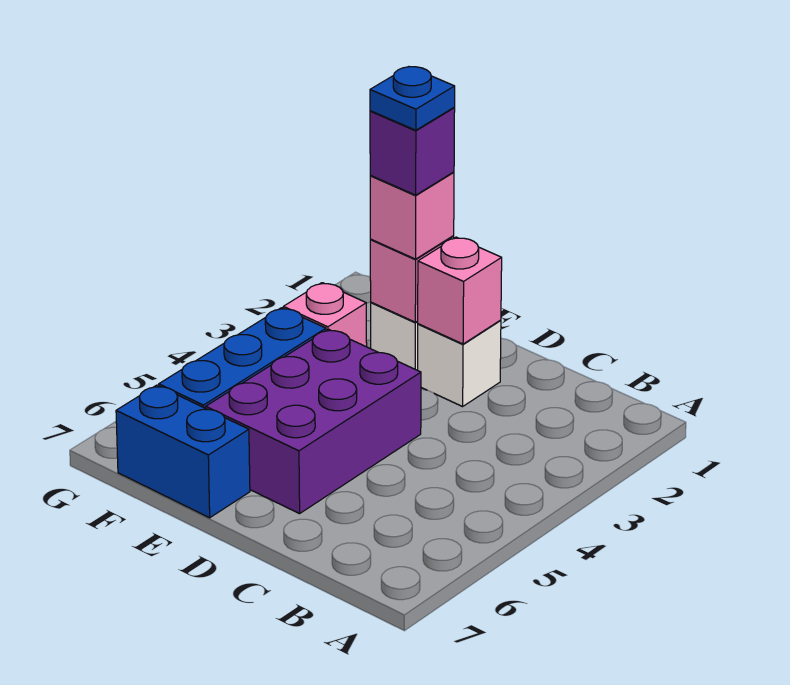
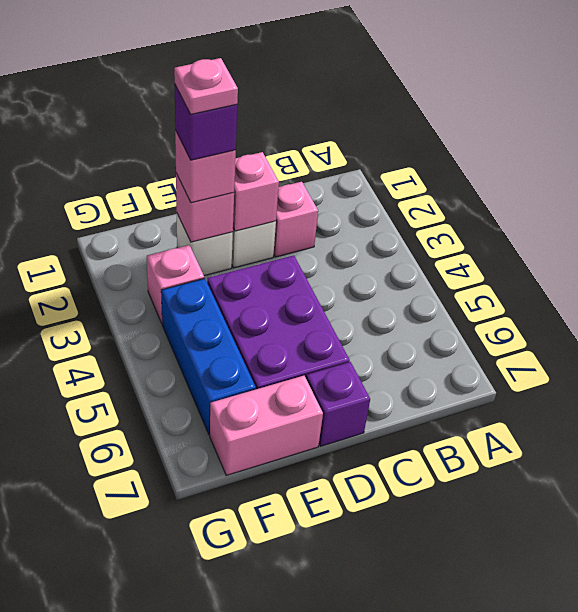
none -> pink 1x1 brick [274,182,318,257]
none -> purple 1x1 brick [306,362,370,446]
blue 1x1 plate [370,67,455,130] -> pink 1x1 plate [174,58,238,114]
blue 1x2 brick [116,385,250,518] -> pink 1x2 brick [210,376,323,475]

